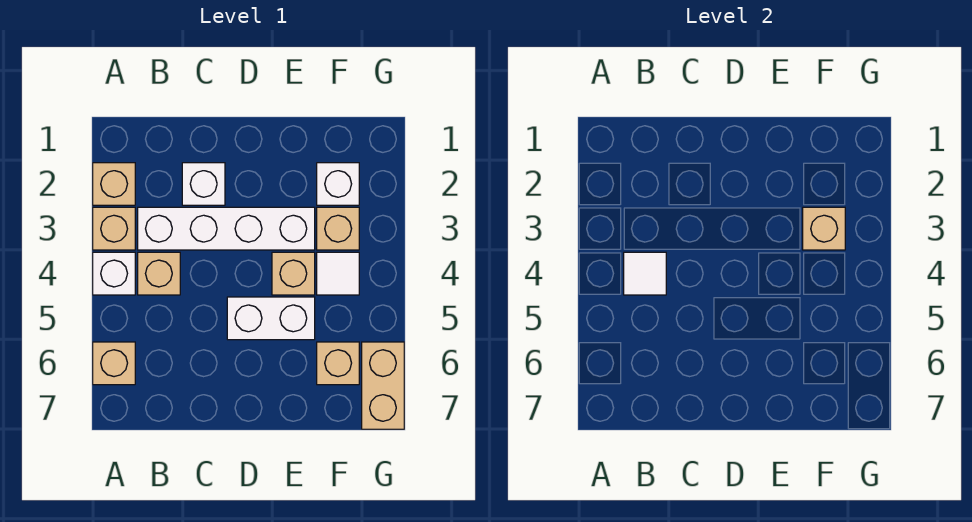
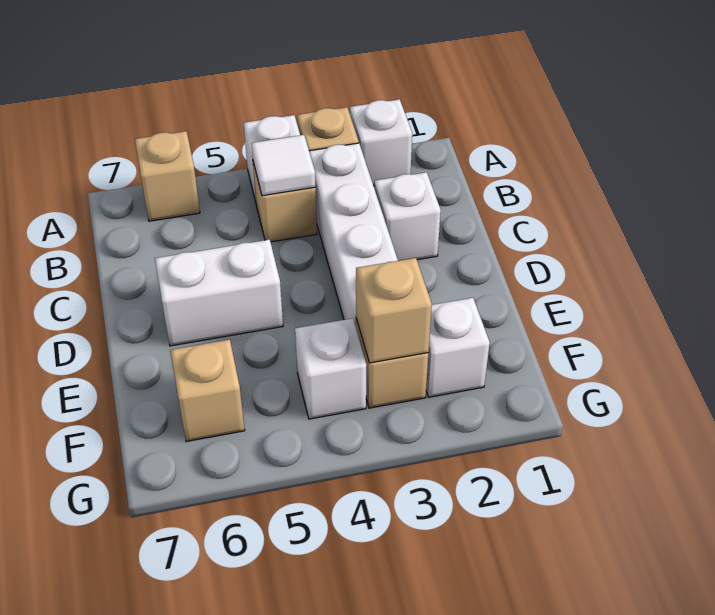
tan 1x1 brick [93,163,135,205] -> white 1x1 brick [350,99,412,186]
white 1x2 brick [227,297,315,340] -> white 1x2 brick turned to [155,240,283,346]
tan 1x1 brick [272,252,315,295] -> none
white 1x1 tile [317,252,359,295] -> white 1x1 brick [295,318,366,419]
tan 1x2 brick [362,342,404,429] -> none

